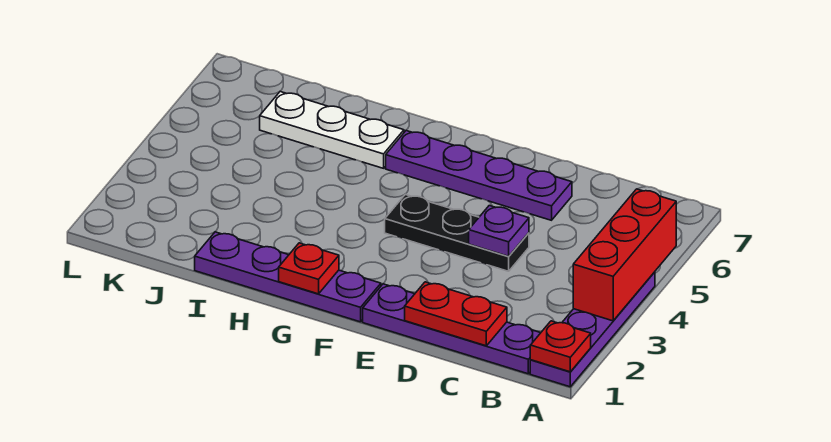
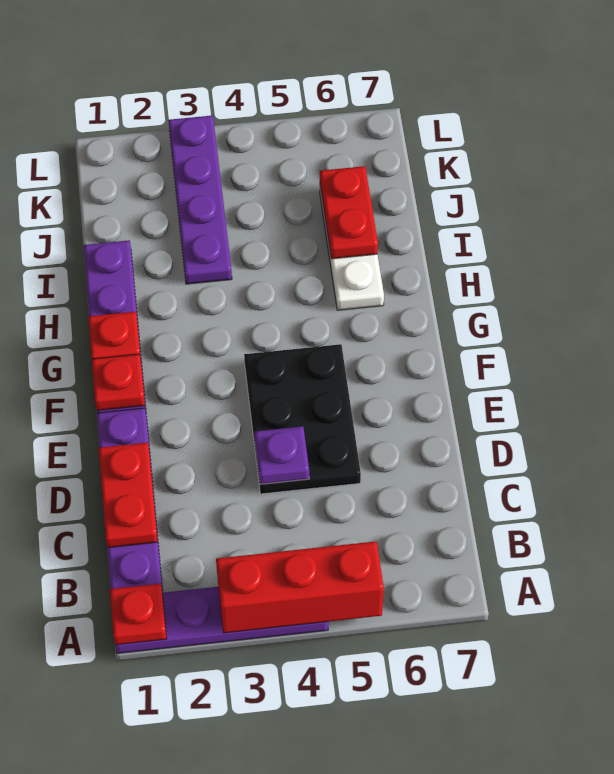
black 1x3 plate [385,194,529,271] -> black 2x3 plate [244,344,361,494]
purple 1x4 plate [386,131,572,220] -> purple 1x4 plate moved to [168,116,232,284]
none -> red 1x1 plate [92,354,145,411]
none -> red 1x2 plate [320,166,378,259]

